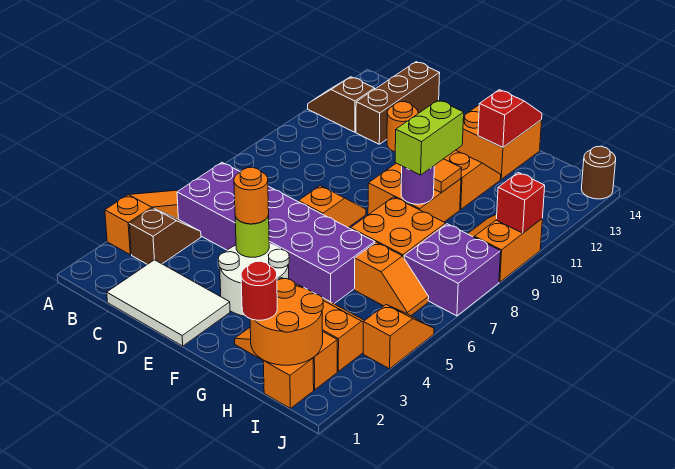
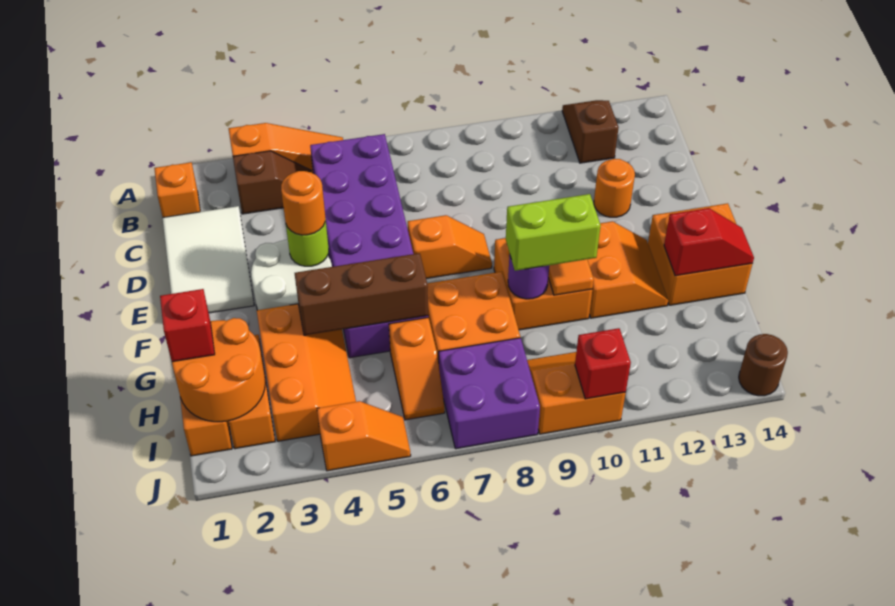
none -> orange 1x1 brick [154,162,200,217]
brown 1x3 brick [356,62,440,144] -> brown 1x3 brick moved to [295,253,428,335]
red 1x1 round brick [241,261,277,320] -> red 1x1 brick [160,289,215,362]

